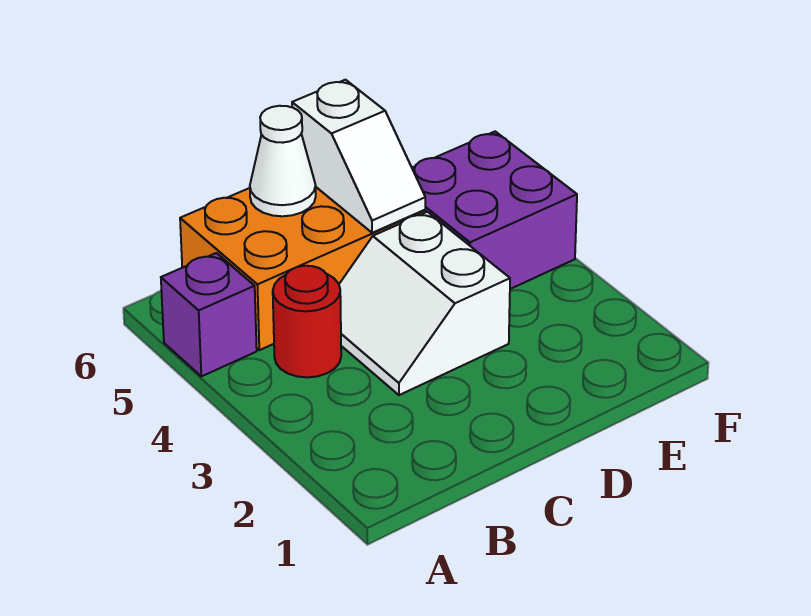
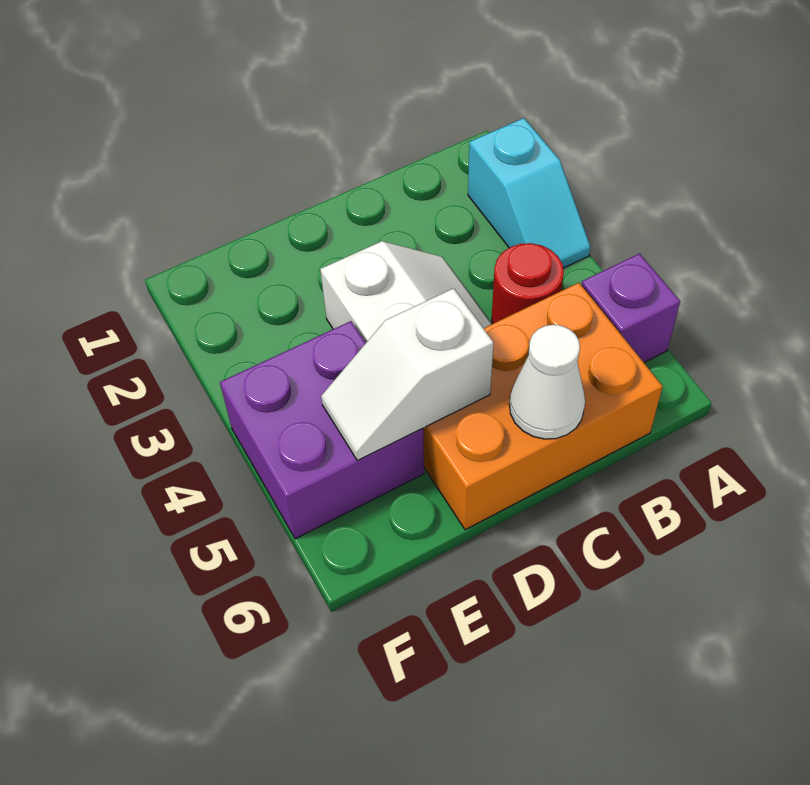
none -> cyan 1x2 slope [468,118,590,268]
white 1x2 slope [292,80,425,233] -> white 1x2 slope turned to [321,288,494,460]

